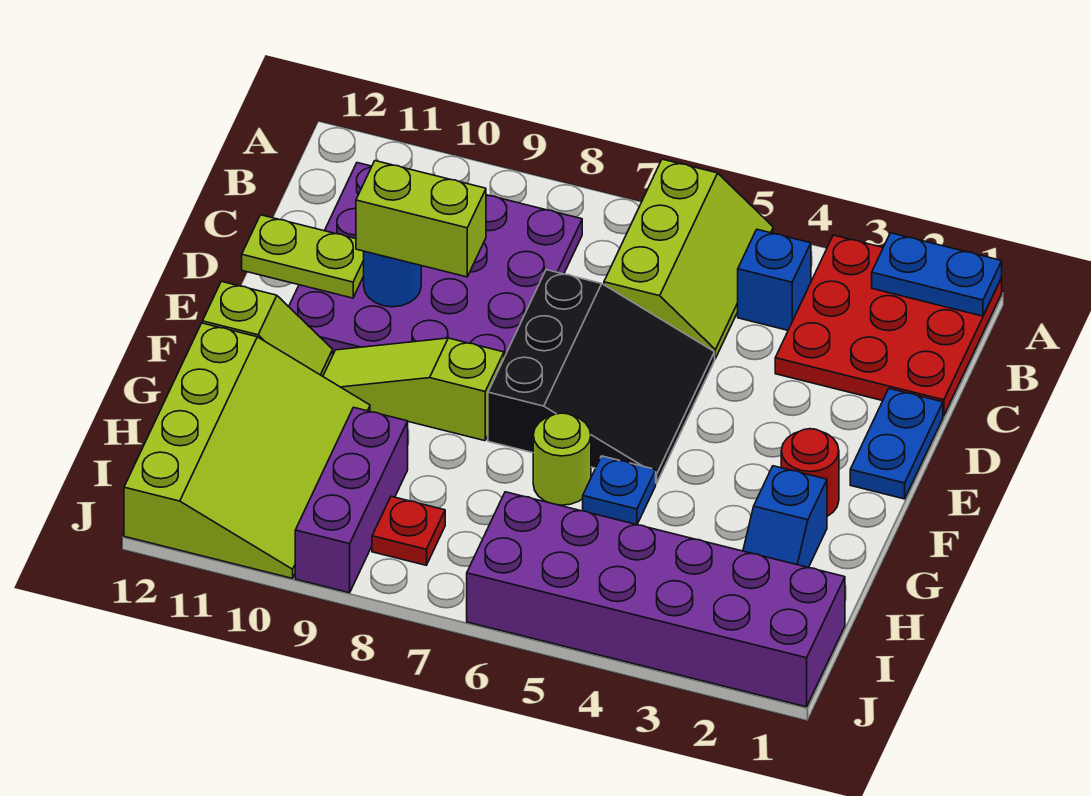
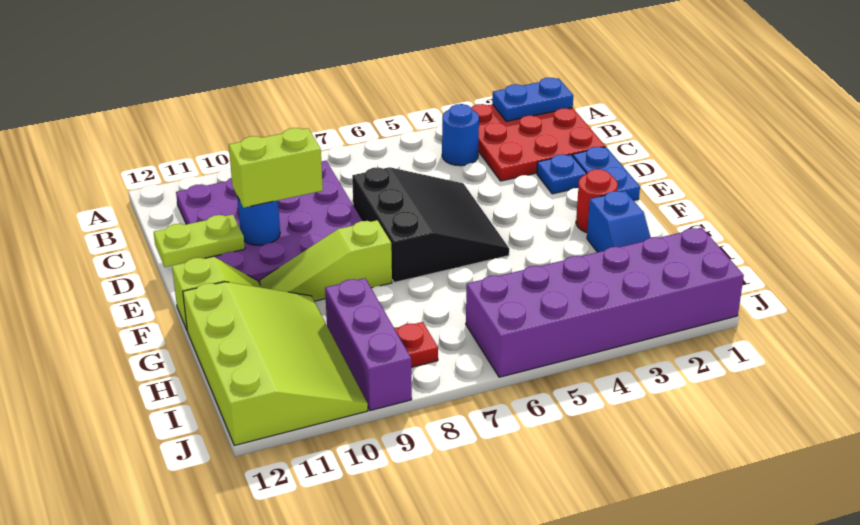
lime 2x3 slope [604,159,773,358] -> none
blue 1x1 brick [738,229,811,330] -> blue 1x1 round brick [442,104,479,166]
blue 1x1 plate [583,456,656,525] -> blue 1x1 plate moved to [537,154,587,194]
lime 1x1 round brick [533,413,591,505] -> none

